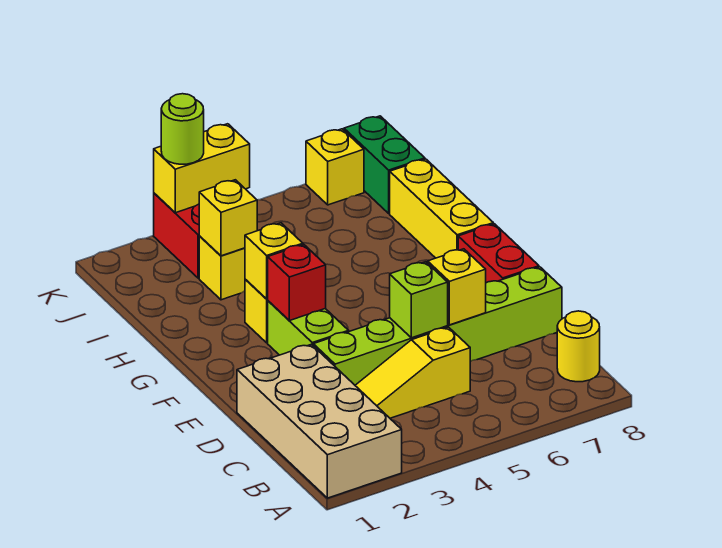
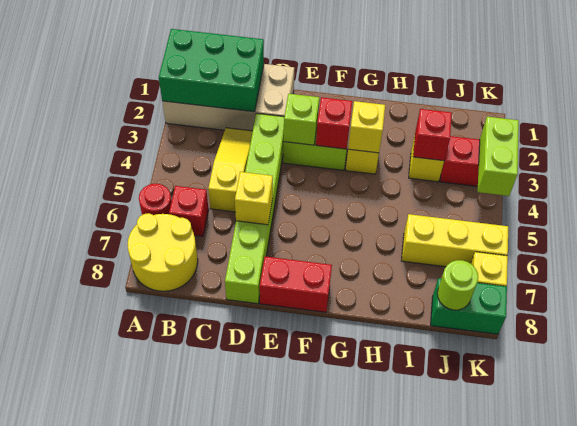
none -> green 2x3 brick [159,29,264,112]
none -> red 1x1 round brick [139,184,172,215]
none -> red 1x1 brick [169,186,209,236]
yellow 1x1 round brick [557,311,600,382] -> yellow 2x2 round brick [128,213,198,291]
lime 1x1 brick [390,262,448,338] -> lime 1x1 brick moved to [284,94,319,145]
yellow 1x3 brick [390,159,493,258] -> yellow 1x3 brick moved to [402,214,508,267]
yellow 1x1 brick [199,180,257,256] -> red 1x1 brick [413,109,452,161]
yellow 1x2 brick [154,124,250,213] -> lime 1x2 brick [478,117,519,196]
lime 1x1 round brick [161,94,204,164] -> lime 1x1 round brick moved to [437,260,478,310]

